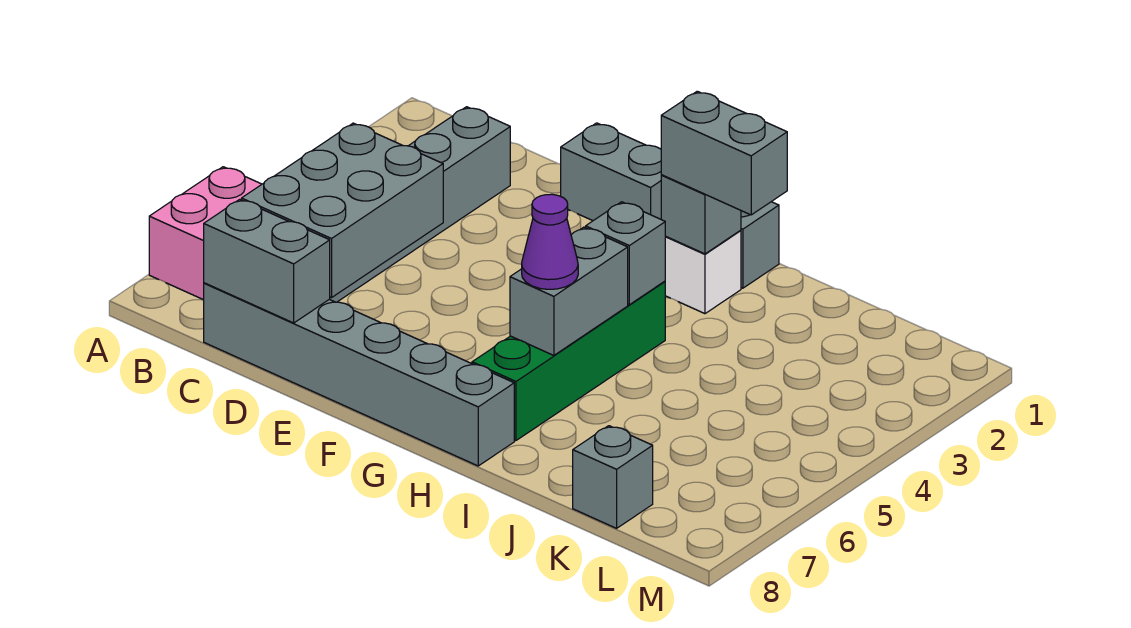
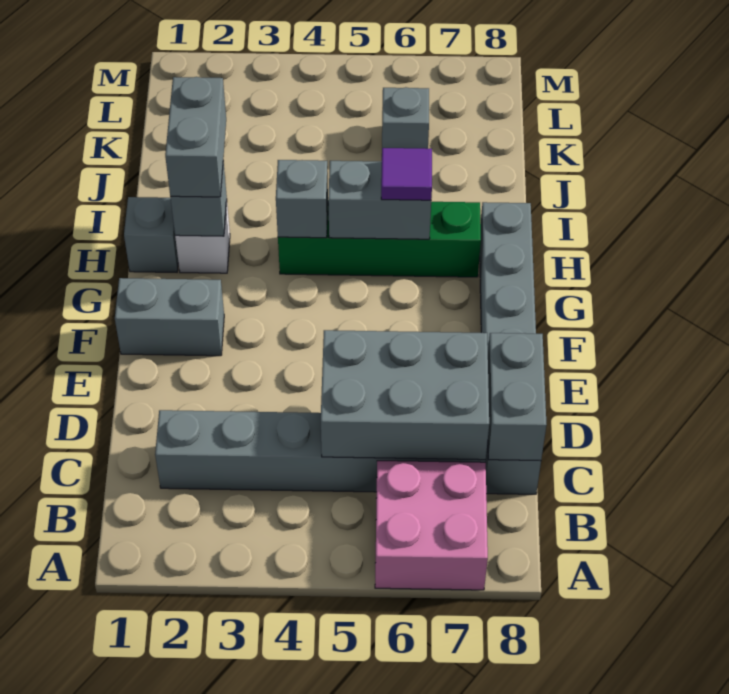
grey 1x2 brick [561,123,661,221] -> grey 1x2 brick turned to [115,278,224,356]
purple 1x1 cone [522,194,578,289] -> purple 1x1 tile [381,148,432,200]
grey 1x1 brick [573,426,653,528] -> grey 1x1 brick moved to [382,87,429,149]

